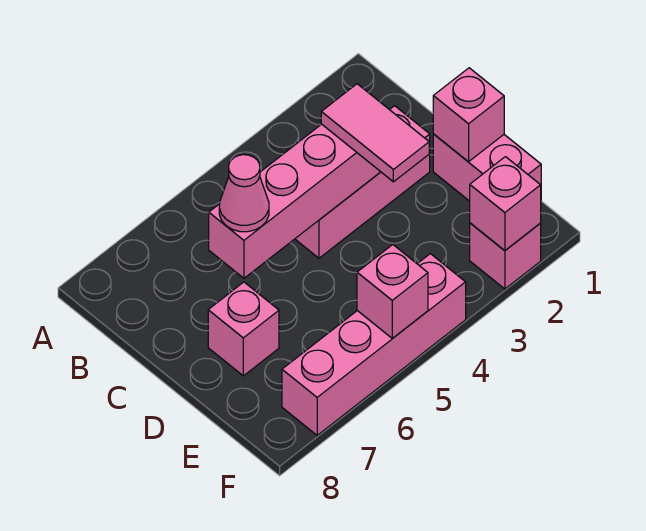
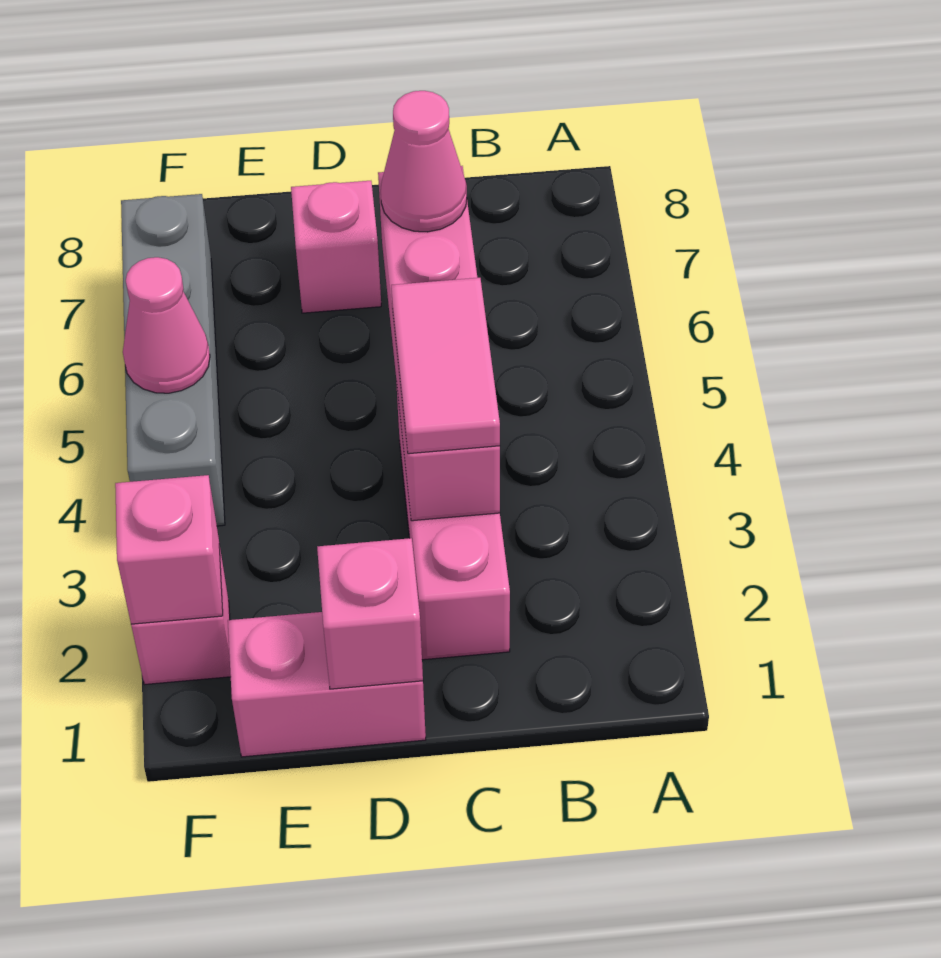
pink 1x2 tile [321,84,429,182] -> pink 1x2 tile turned to [391,278,500,454]
pink 1x4 brick [282,254,466,435] -> grey 1x4 brick [121,194,225,526]
pink 1x1 brick [357,245,428,338] -> pink 1x1 cone [123,257,210,393]

